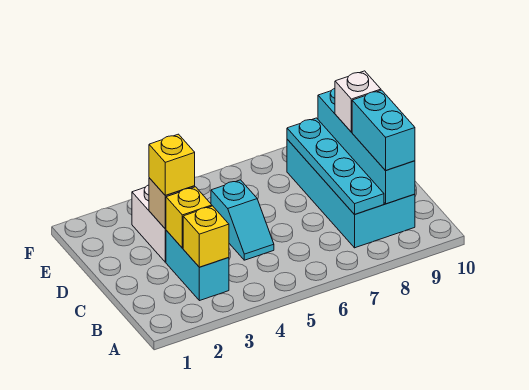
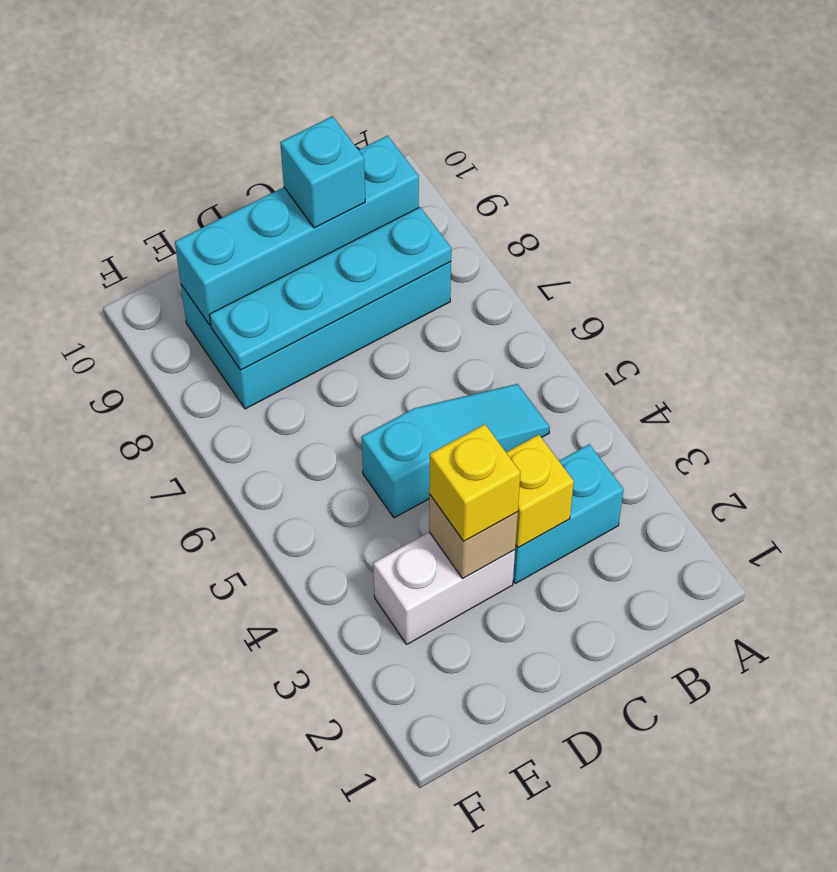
yellow 1x1 brick [183,206,229,267] -> none
cyan 1x2 brick [352,90,415,171] -> cyan 1x1 brick [280,116,365,228]
cyan 1x2 slope [211,180,274,260] -> cyan 1x3 slope [361,384,550,518]
white 1x1 brick [335,71,381,132] -> none

